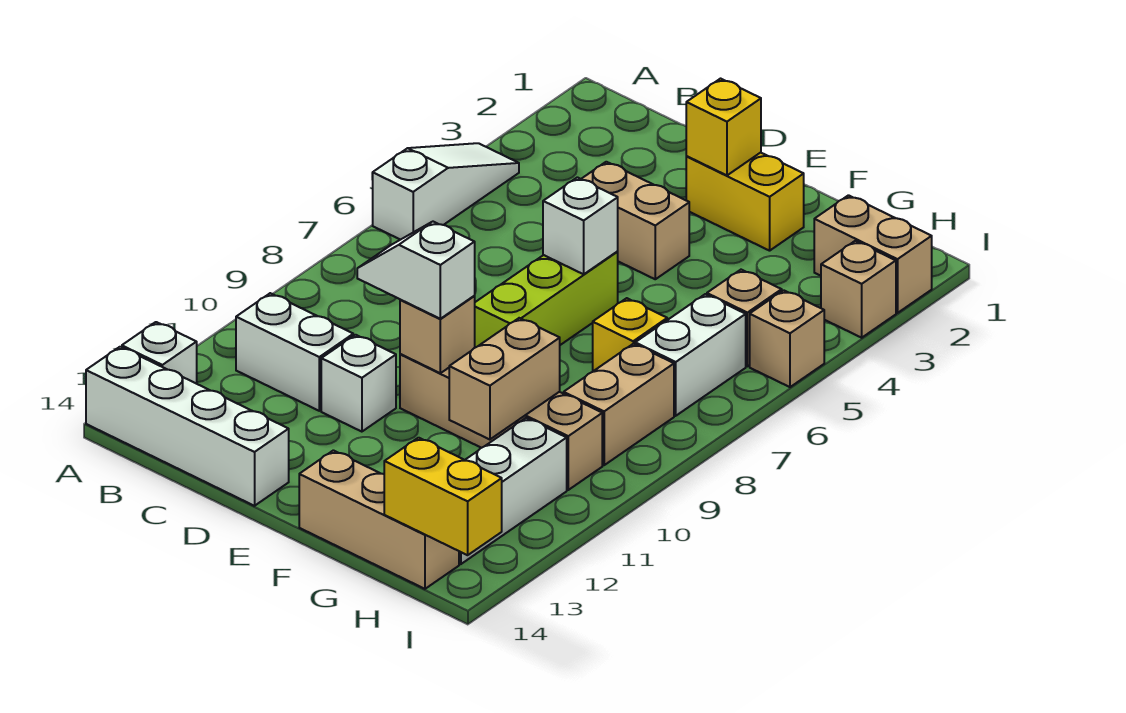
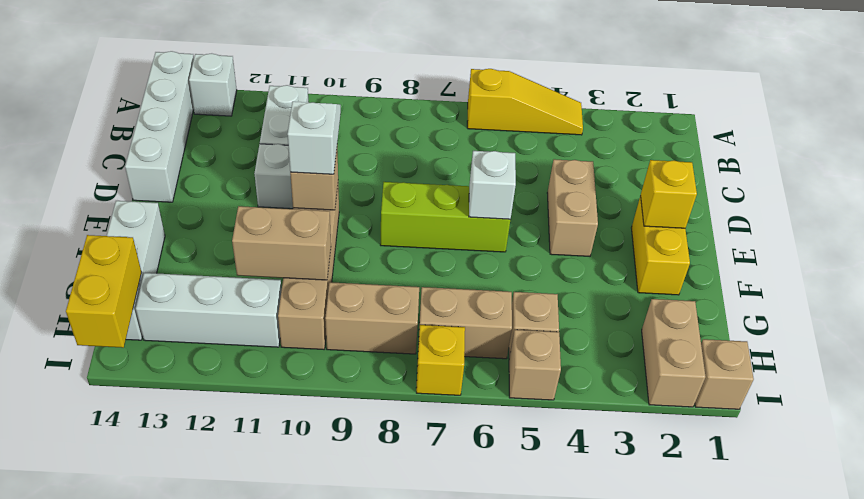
white 1x3 slope [373,143,519,240] -> yellow 1x3 slope [467,69,583,135]
tan 1x3 brick [299,450,459,589] -> white 1x3 brick [107,201,165,340]
yellow 1x1 brick [593,298,667,371] -> yellow 1x1 brick moved to [416,325,465,395]
white 1x2 brick [635,294,746,416] -> tan 1x2 brick [418,287,512,359]
tan 1x1 brick [821,241,896,338] -> tan 1x1 brick moved to [695,339,754,409]

